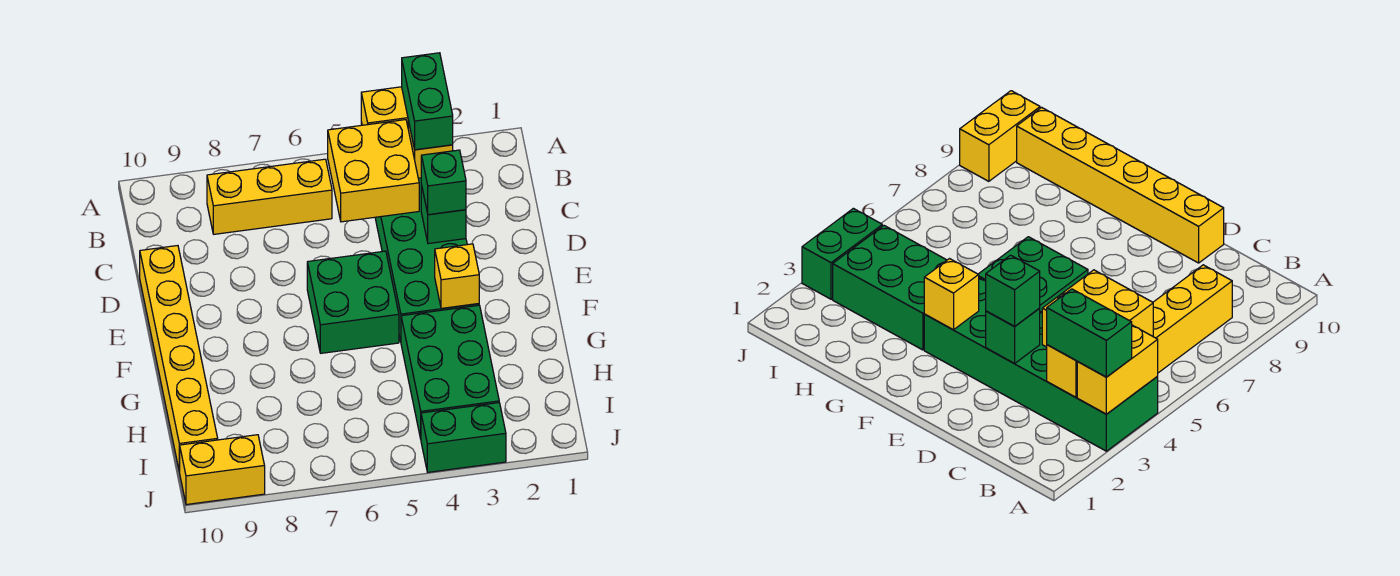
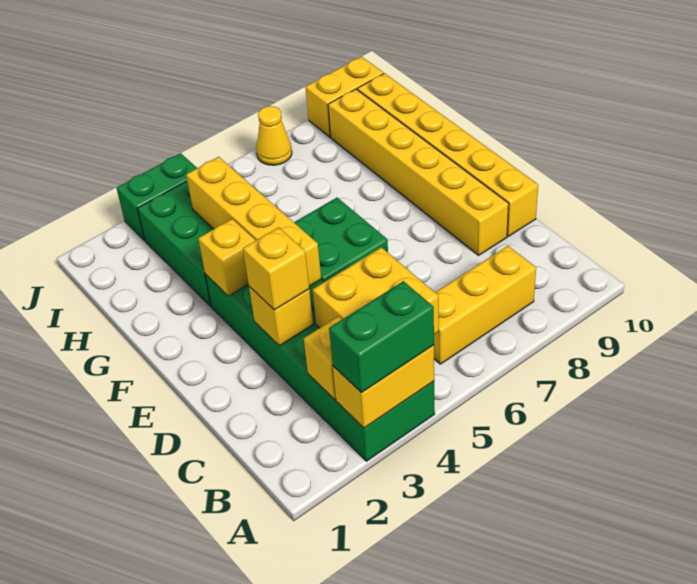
green 1x2 brick [402,53,453,150] -> green 1x2 brick turned to [329,281,434,393]
green 1x1 brick [421,185,466,244] -> yellow 1x1 brick [249,286,313,346]
green 1x1 brick [421,150,466,215] -> yellow 1x1 brick [243,227,309,310]
none -> yellow 1x6 brick [328,89,509,255]
none -> yellow 1x4 brick [186,157,321,286]
none -> yellow 1x1 cone [256,106,292,165]

